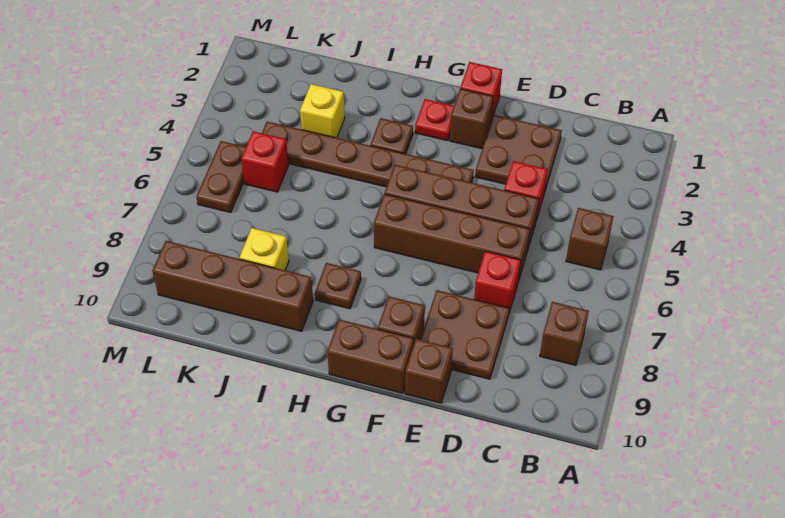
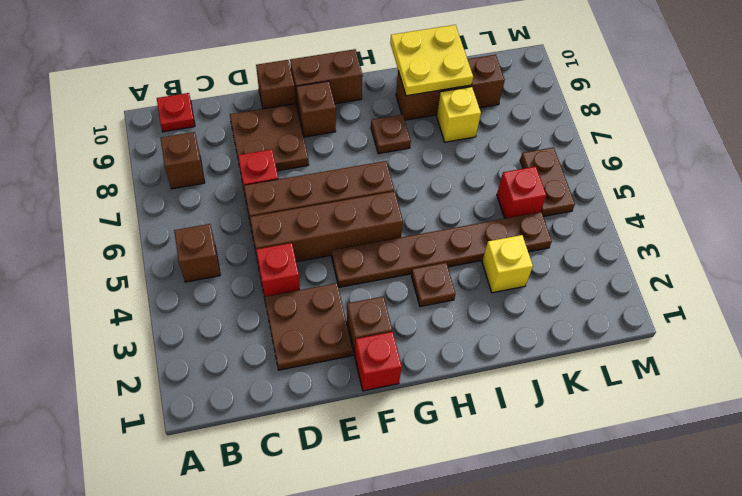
red 1x1 plate [415,99,454,141] -> red 1x1 plate moved to [157,93,195,132]
brown 1x4 brick [152,241,313,331] -> brown 1x3 brick [396,55,505,120]
none -> yellow 2x2 plate [390,25,473,96]

